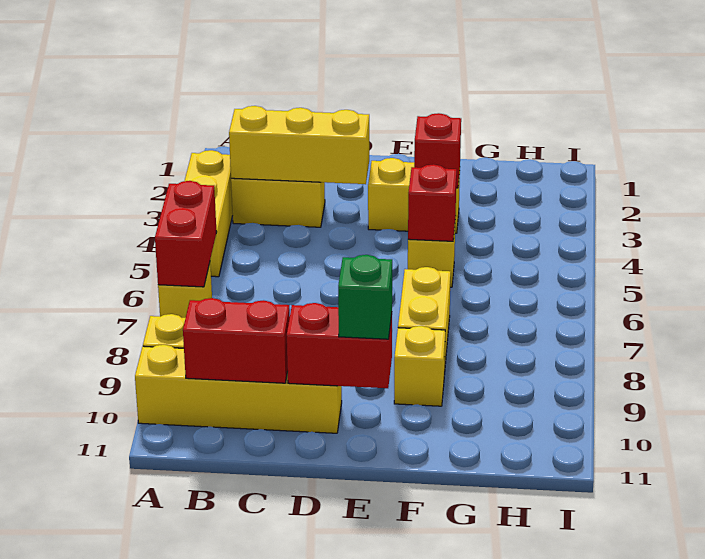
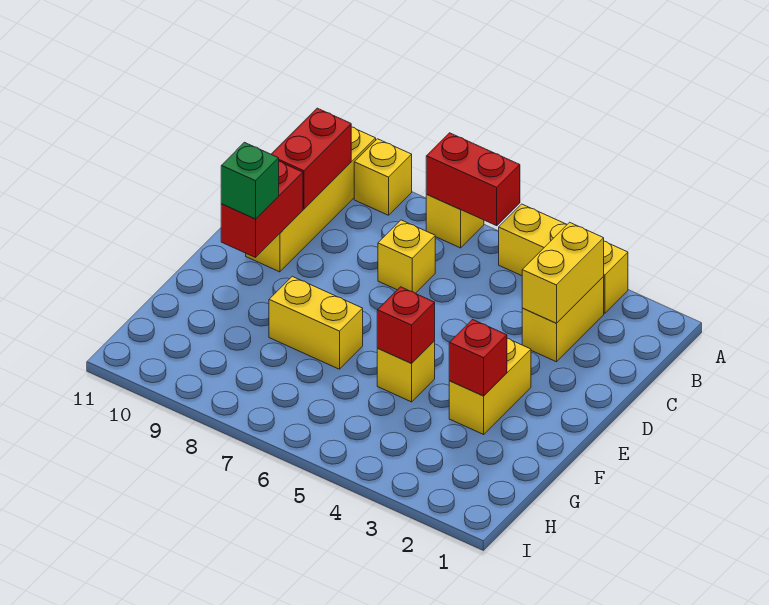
yellow 1x3 brick [229,106,369,184] -> yellow 1x2 brick [522,222,604,323]
yellow 1x1 brick [394,326,445,406] -> yellow 1x1 brick moved to [378,220,435,293]

